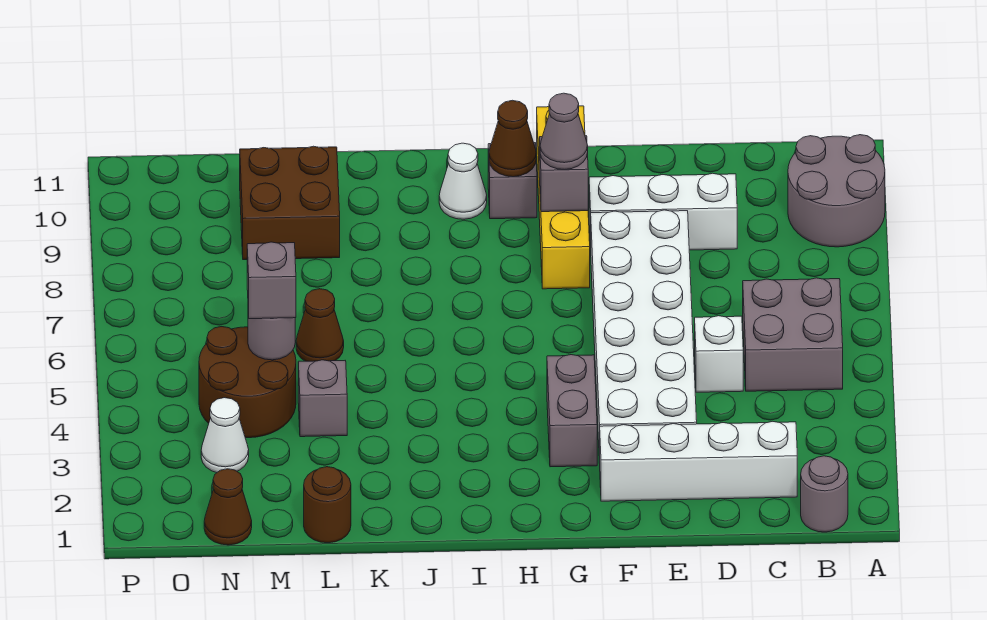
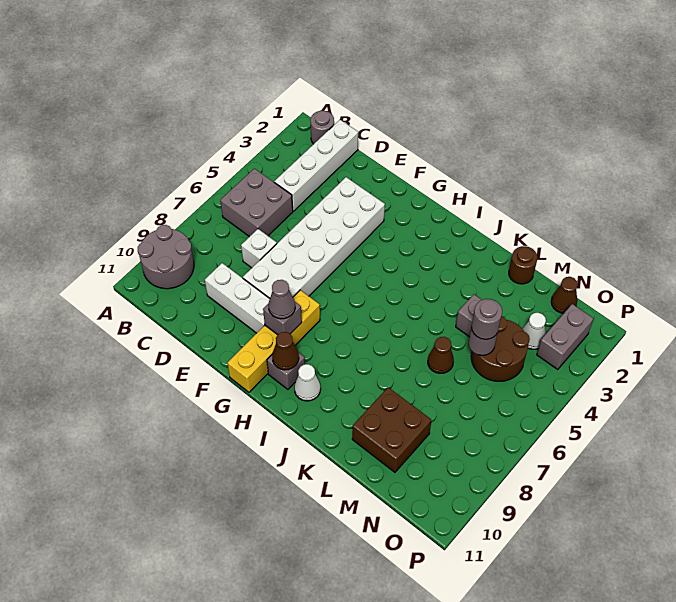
white 1x4 brick [600,421,797,501] -> white 1x4 brick turned to [274,120,358,211]
white 1x1 brick [695,316,743,392] -> white 1x1 brick moved to [241,229,277,268]
grey 1x2 brick [547,355,597,467] -> grey 1x2 brick moved to [537,304,594,370]
grey 1x1 brick [247,242,296,319] -> grey 1x1 round brick [471,299,502,339]

